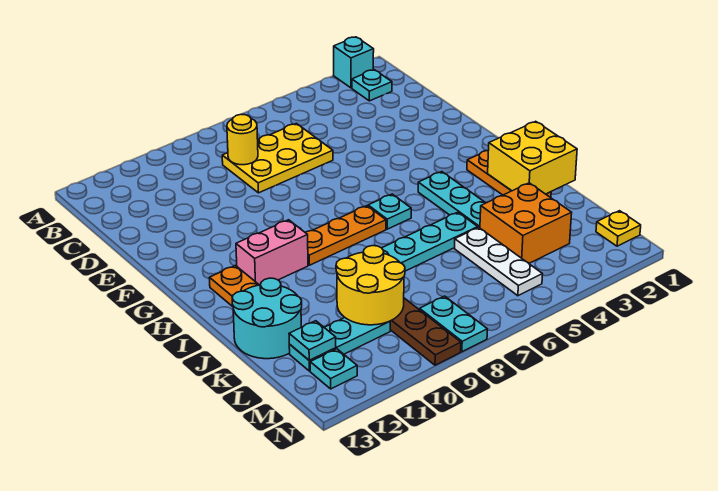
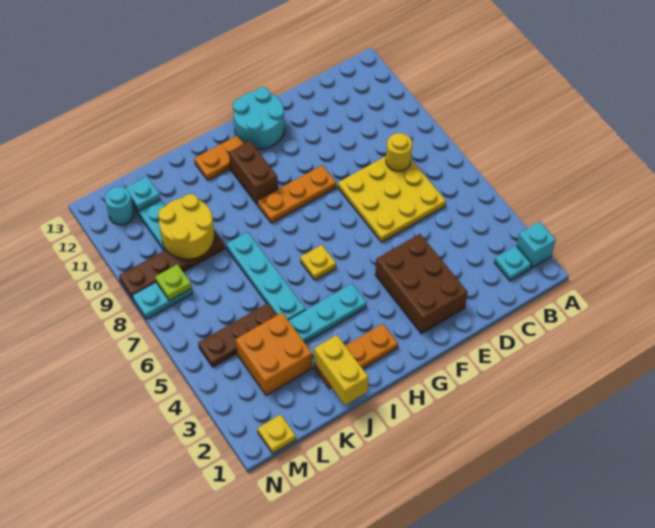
yellow 2x3 plate [222,124,333,193] -> yellow 3x3 plate [338,156,446,242]
none -> brown 2x3 brick [375,234,468,334]
cyan 1x1 plate [368,194,411,229] -> yellow 1x1 plate [300,245,336,280]
orange 1x3 plate [305,206,386,265] -> orange 1x3 plate turned to [258,165,336,223]
pink 1x2 brick [236,220,308,285] -> brown 1x2 brick [229,141,278,205]
yellow 2x2 brick [488,121,577,194] -> yellow 1x2 brick [314,335,368,405]
cyan 2x2 round brick [232,278,302,359] -> cyan 2x2 round brick moved to [233,87,284,149]
white 1x3 plate [455,227,543,296] -> brown 1x3 plate [198,303,277,367]
none -> lime 1x1 plate [155,264,192,301]
cyan 1x1 plate [310,349,357,389] -> cyan 1x1 round brick [105,187,134,225]

